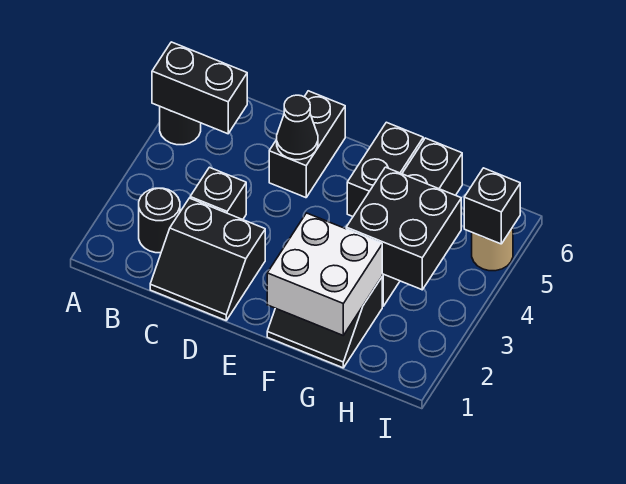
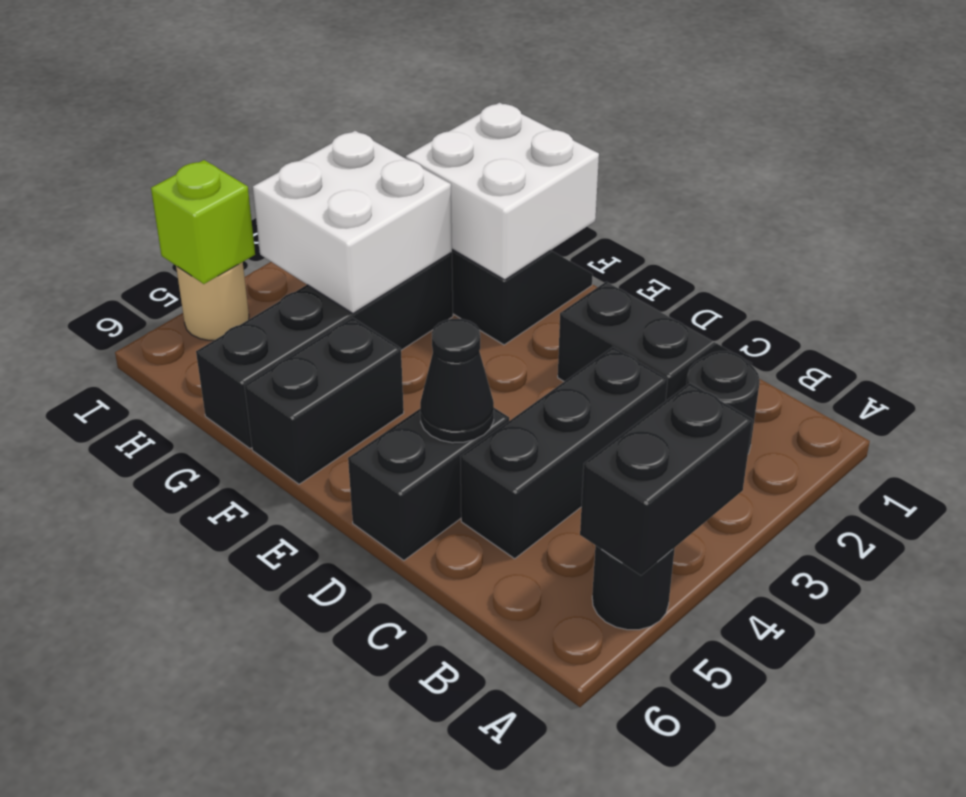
black 1x2 brick [152,42,247,134] -> black 1x2 brick turned to [580,383,753,575]
black 1x1 brick [190,167,246,220] -> black 1x3 brick [460,347,668,559]
black 2x2 brick [346,167,461,290] -> white 2x2 brick [253,131,452,313]
black 1x1 brick [464,168,520,244] -> lime 1x1 brick [151,160,255,284]

